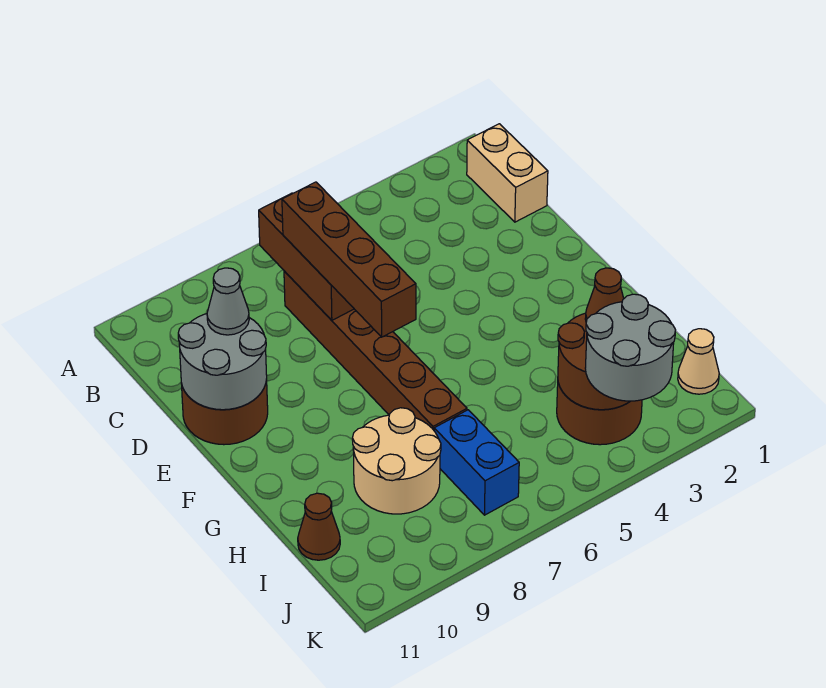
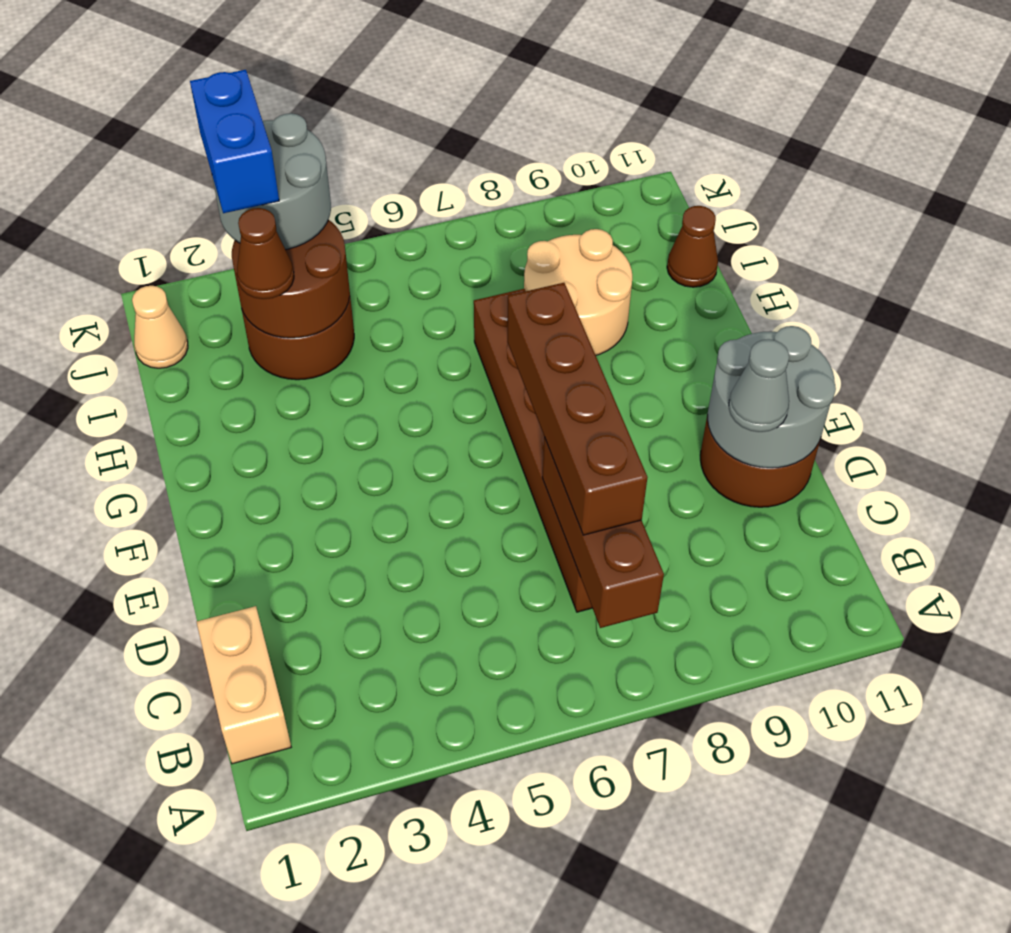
blue 1x2 brick [434,410,519,515] -> blue 1x2 brick moved to [190,70,279,213]

